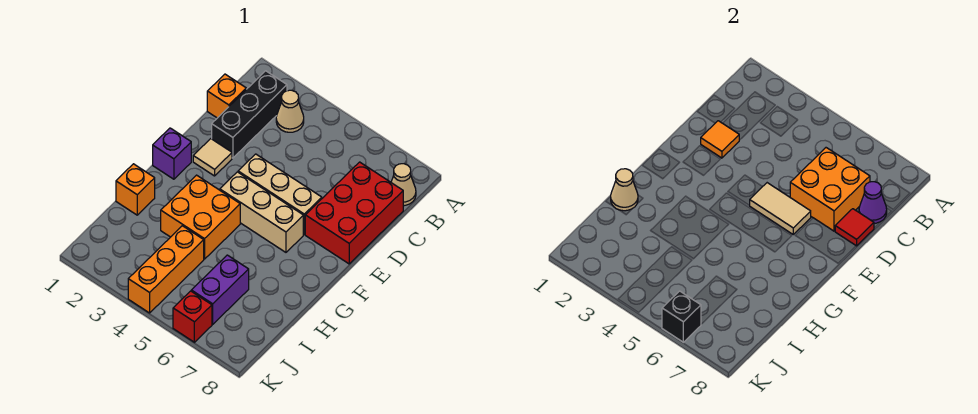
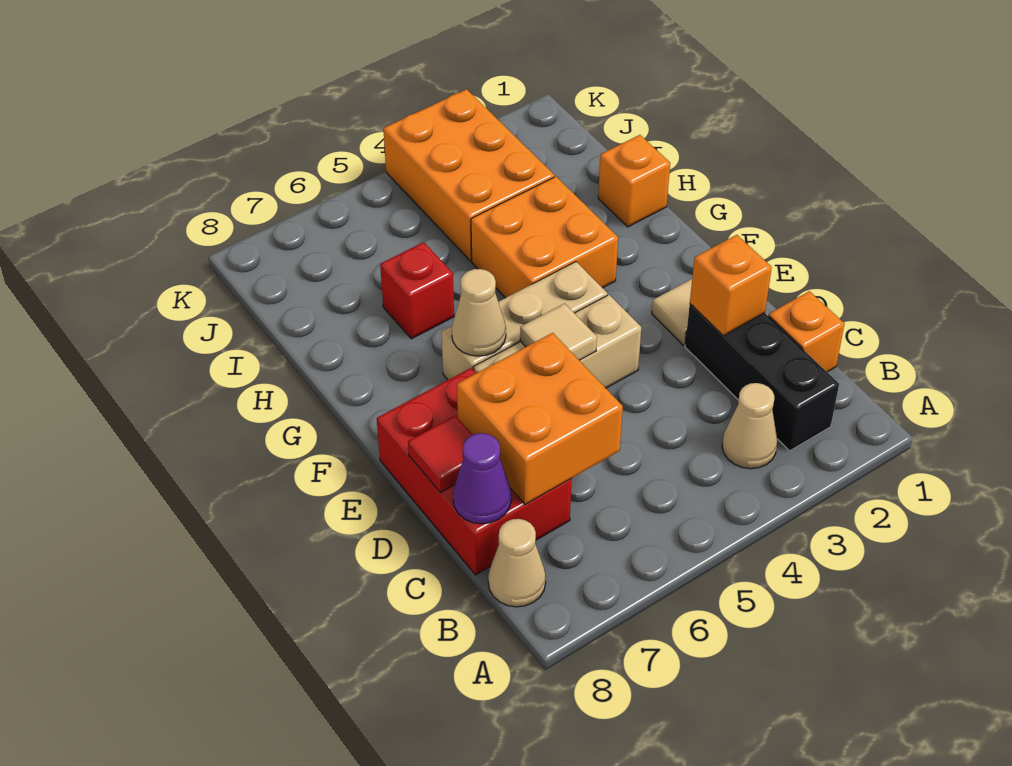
orange 1x1 tile [701,121,739,158] -> orange 1x1 brick [690,235,772,336]
tan 1x2 tile [750,183,811,234] -> tan 1x1 tile [520,304,597,360]
purple 1x1 brick [153,128,191,179] -> none
tan 1x1 cone [611,169,638,211] -> tan 1x1 cone moved to [452,269,506,356]
orange 1x3 brick [128,226,204,313] -> orange 2x3 brick [383,89,555,261]
purple 1x2 brick [191,255,249,324] -> none
red 1x1 brick [173,291,212,342] -> red 1x1 brick moved to [380,242,454,339]
black 1x1 brick [662,291,701,342] -> none

